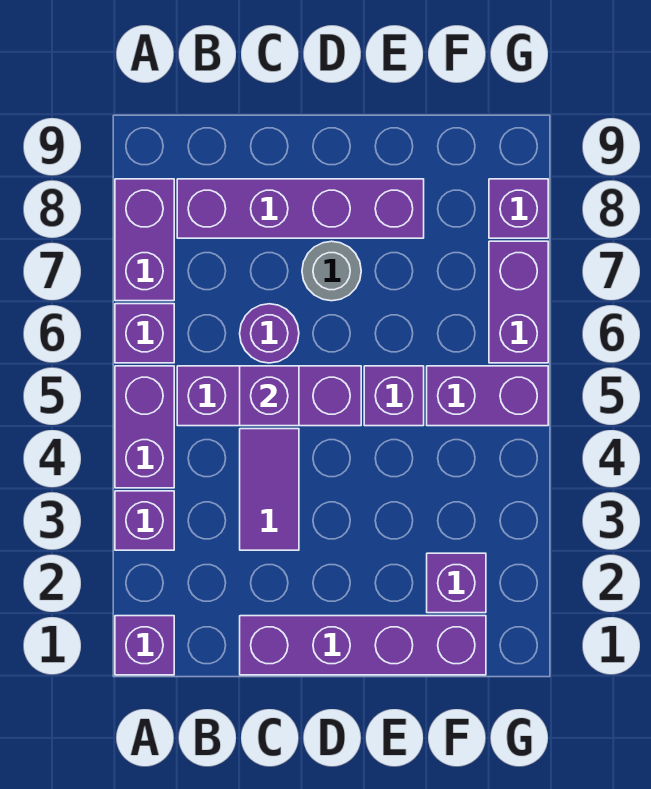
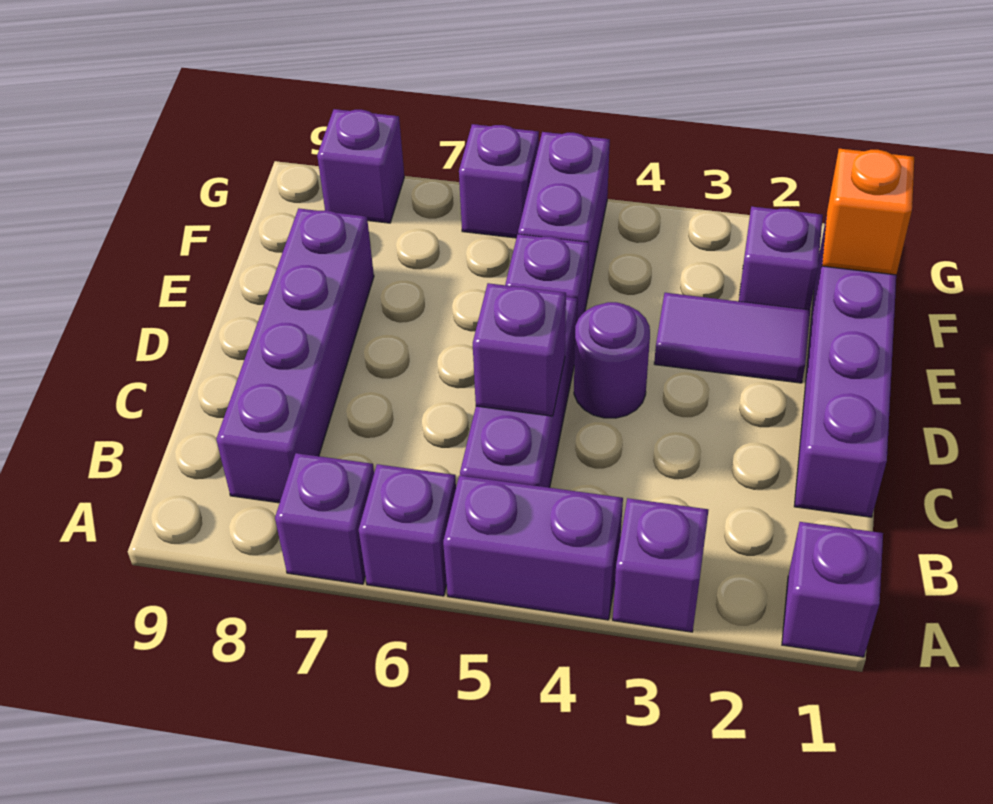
purple 1x2 brick [115,179,174,301] -> purple 1x1 brick [275,453,374,584]
purple 1x2 tile [240,429,299,550] -> purple 1x2 tile moved to [654,293,810,383]
purple 1x1 round brick [240,304,299,363] -> purple 1x1 round brick moved to [574,302,650,418]
grey 1x1 round brick [302,241,361,301] -> none
none -> orange 1x1 brick [822,149,914,275]
purple 1x2 brick [489,241,548,363] -> purple 1x1 brick [459,124,539,238]

